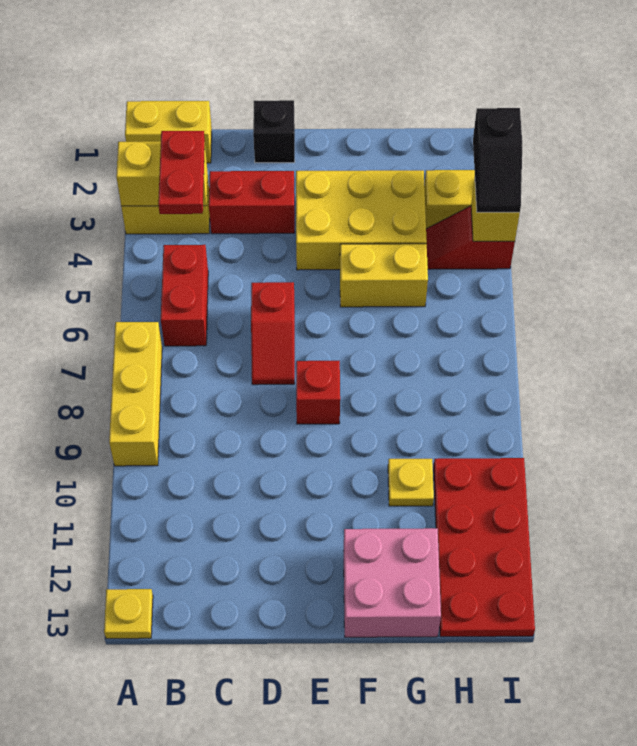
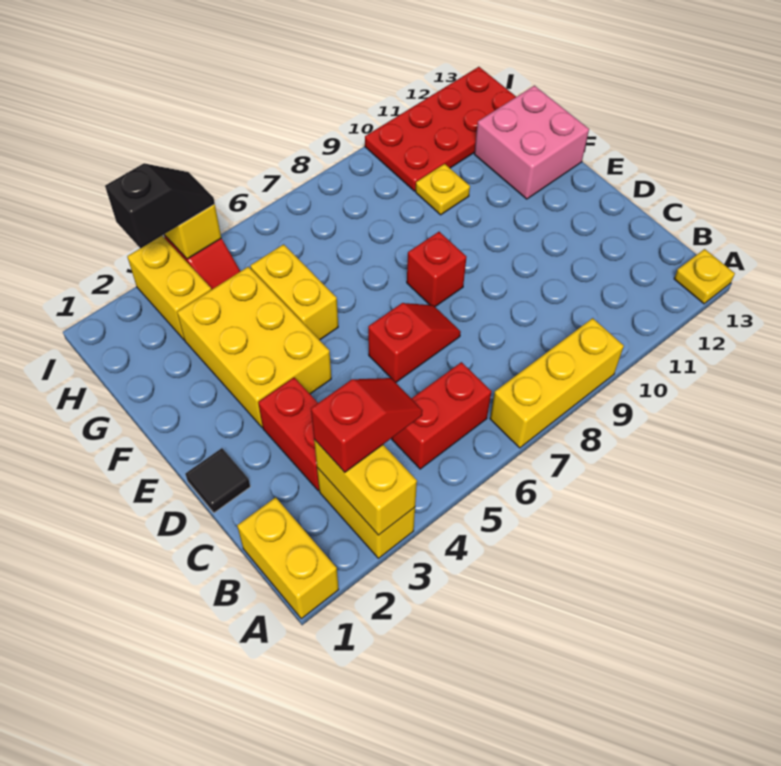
red 1x2 plate [158,131,205,214] -> red 1x2 slope [311,378,423,472]
black 1x1 brick [253,100,295,163] -> black 1x1 tile [185,448,250,513]

